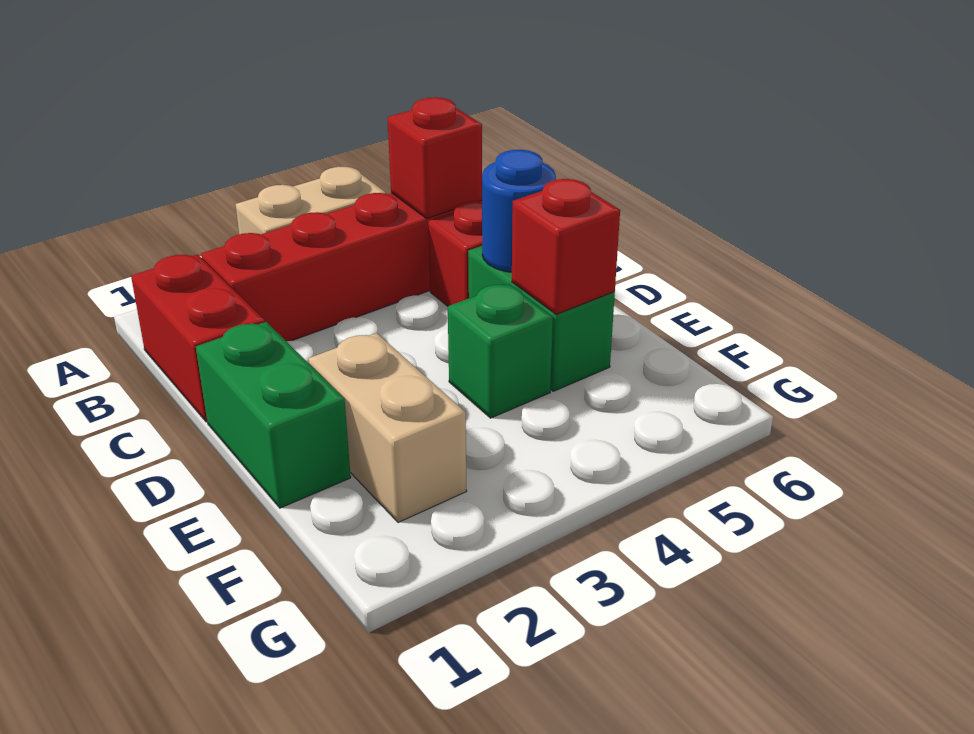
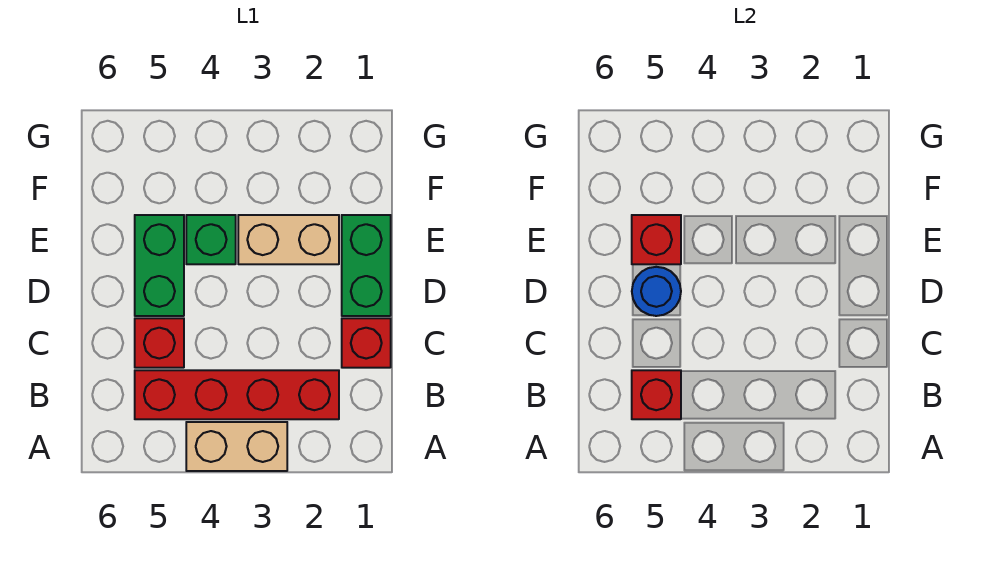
red 1x2 brick [131,255,265,422] -> red 1x1 brick [342,318,391,368]
tan 1x2 brick [308,333,467,523] -> tan 1x2 brick turned to [238,215,339,264]

